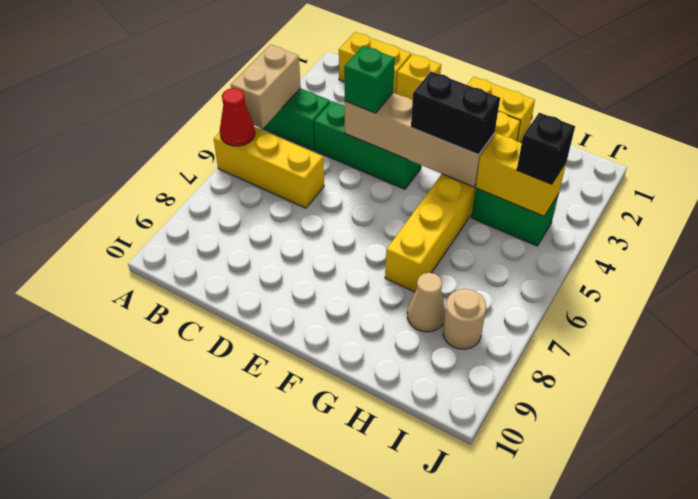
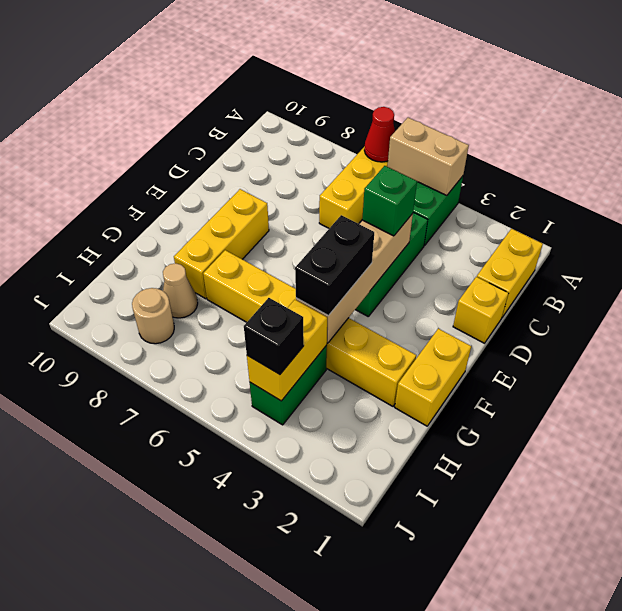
none -> yellow 1x3 brick [174,189,269,299]

